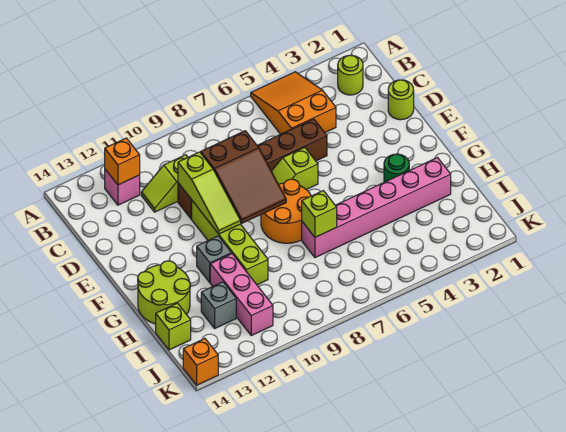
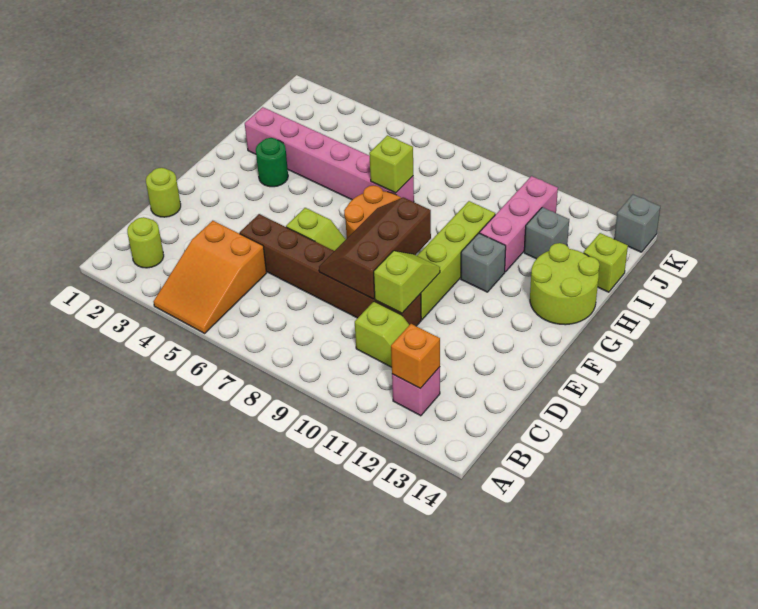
brown 2x3 slope [201,131,286,223] -> brown 2x3 slope turned to [319,197,431,299]
lime 1x3 slope [178,152,241,234] -> lime 1x2 slope [374,251,440,313]
orange 1x1 brick [183,339,218,385] -> grey 1x1 brick [614,195,660,252]

